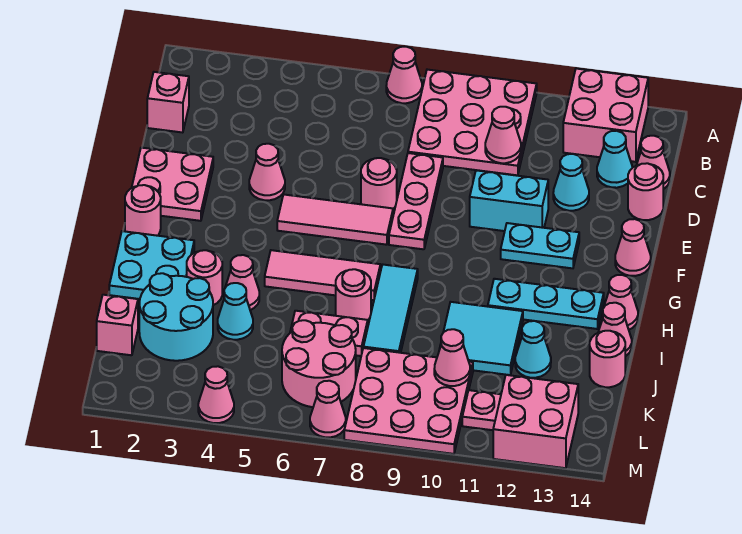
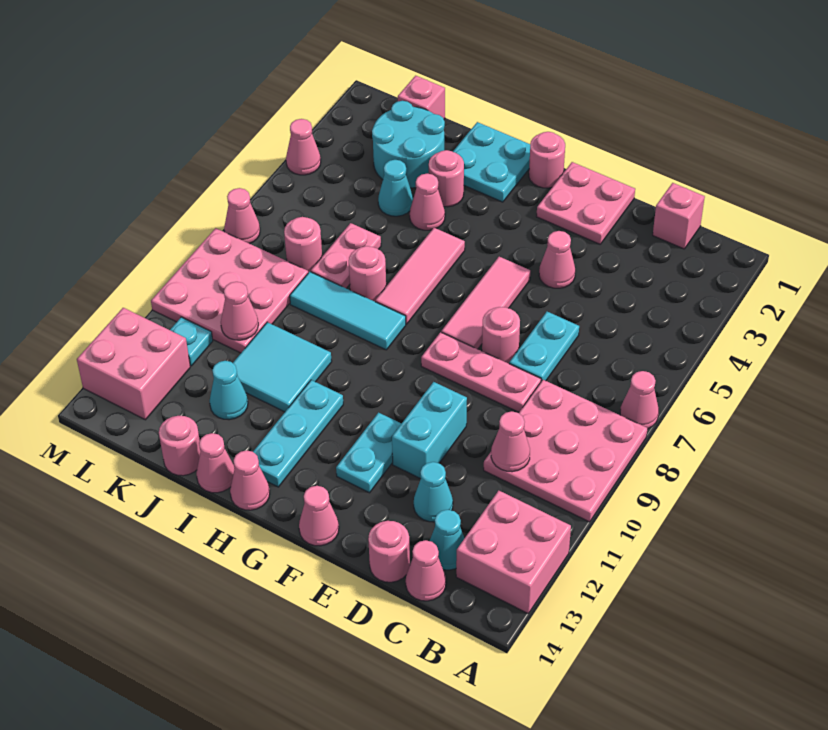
none -> cyan 1x2 plate [509,312,579,381]
pink 2x2 round brick [282,320,356,407] -> pink 1x1 round brick [284,217,322,273]
pink 1x1 plate [462,390,501,430] -> cyan 1x1 plate [170,317,213,366]

